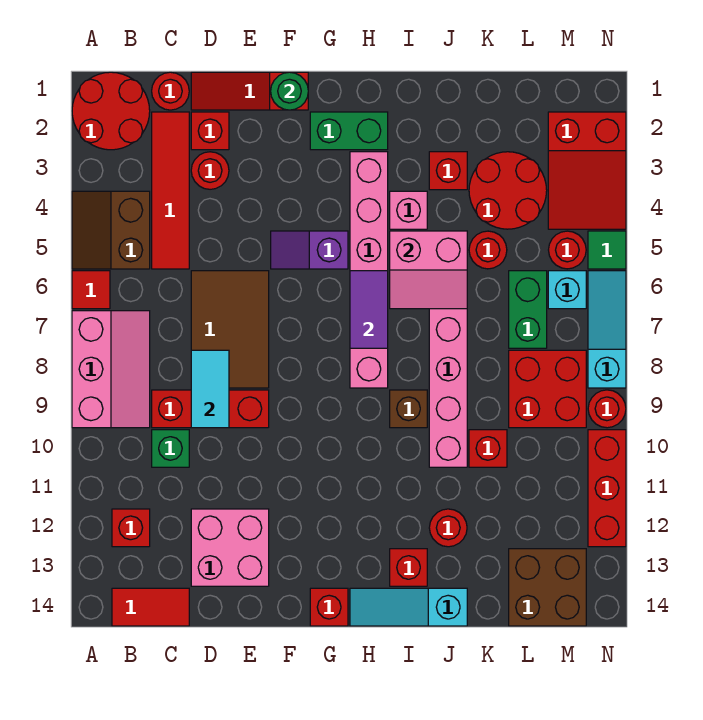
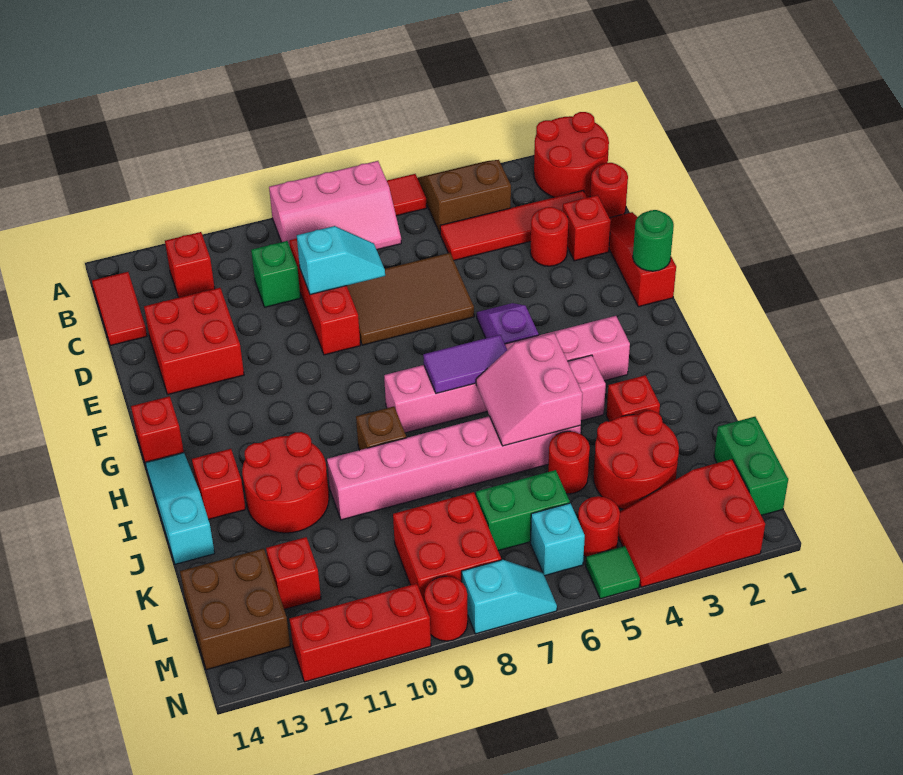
cyan 1x2 tile [191,350,229,428] -> cyan 1x2 slope [297,226,385,295]
pink 2x2 brick [191,509,269,586] -> red 2x2 brick [144,288,244,394]
green 1x2 brick [310,112,388,150] -> green 1x2 brick moved to [714,417,788,515]
red 1x1 round brick [429,509,467,547] -> red 2x2 round brick [242,432,329,533]
red 1x1 brick [469,430,507,467] -> red 1x1 brick moved to [266,537,321,609]
cyan 1x3 slope [588,271,626,388] -> cyan 1x2 slope [462,560,557,634]

